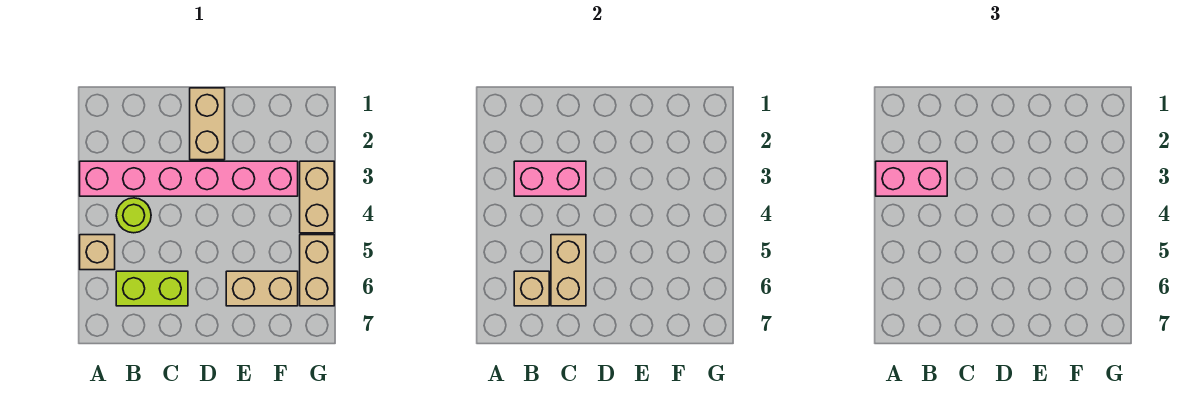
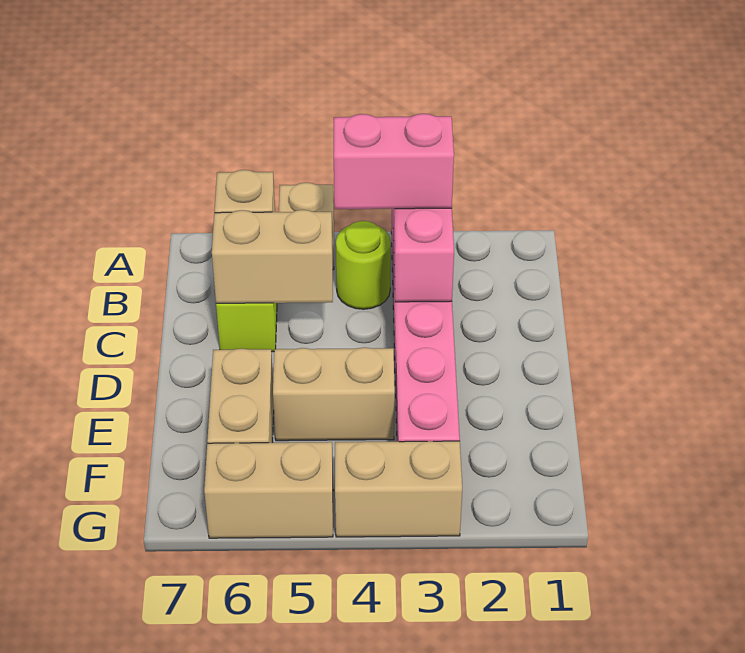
pink 1x2 brick [876,161,947,196] -> pink 1x2 brick turned to [334,114,454,209]
tan 1x2 brick [190,88,225,160] -> tan 1x2 brick moved to [273,347,395,441]

